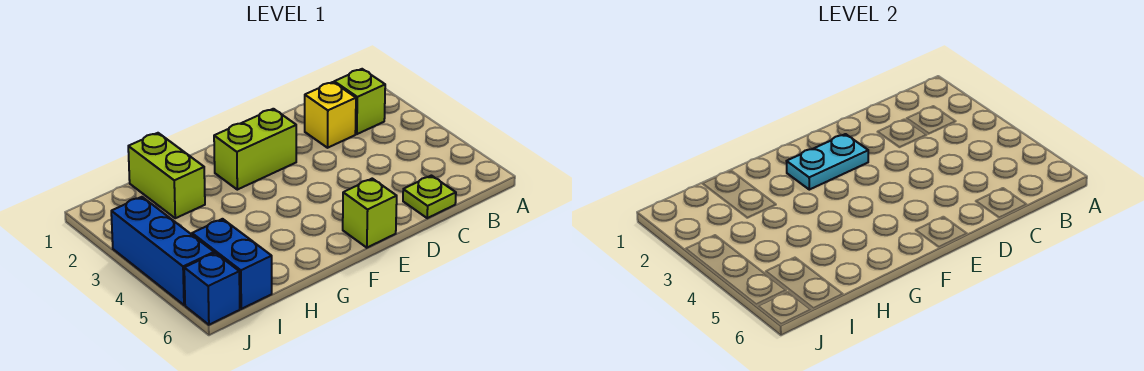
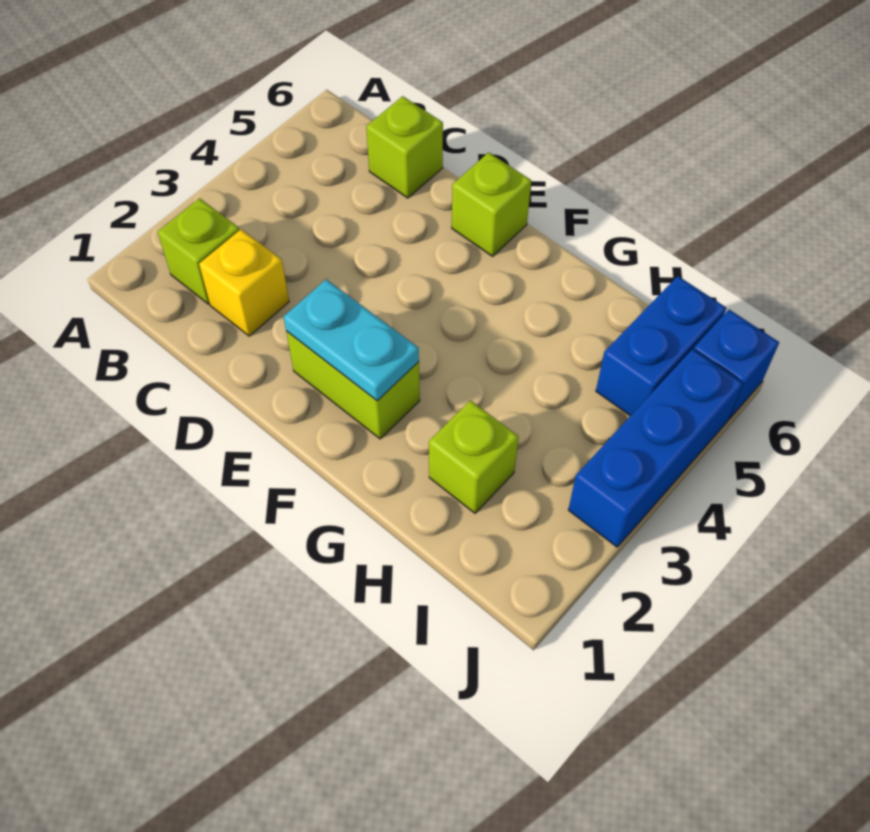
lime 1x1 plate [403,176,456,218] -> lime 1x1 brick [366,96,443,198]
lime 1x2 brick [128,133,205,218] -> lime 1x1 brick [429,400,519,513]

